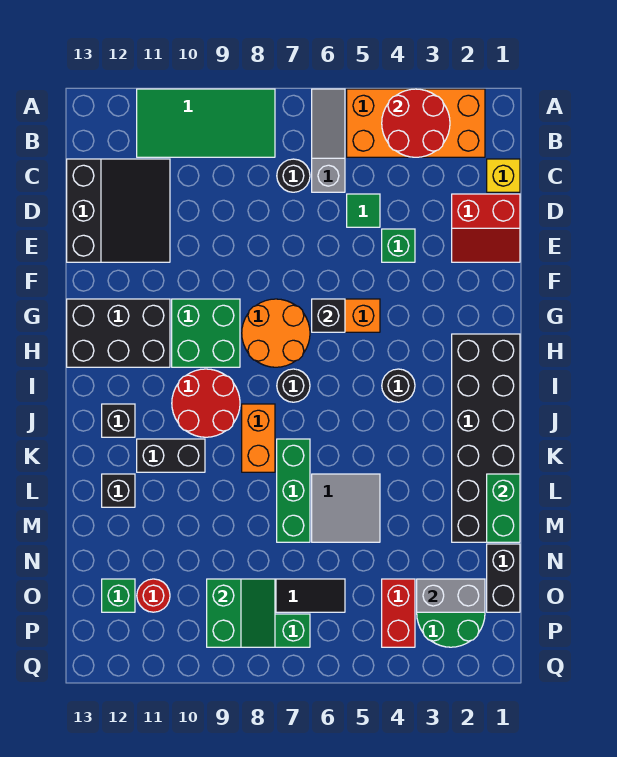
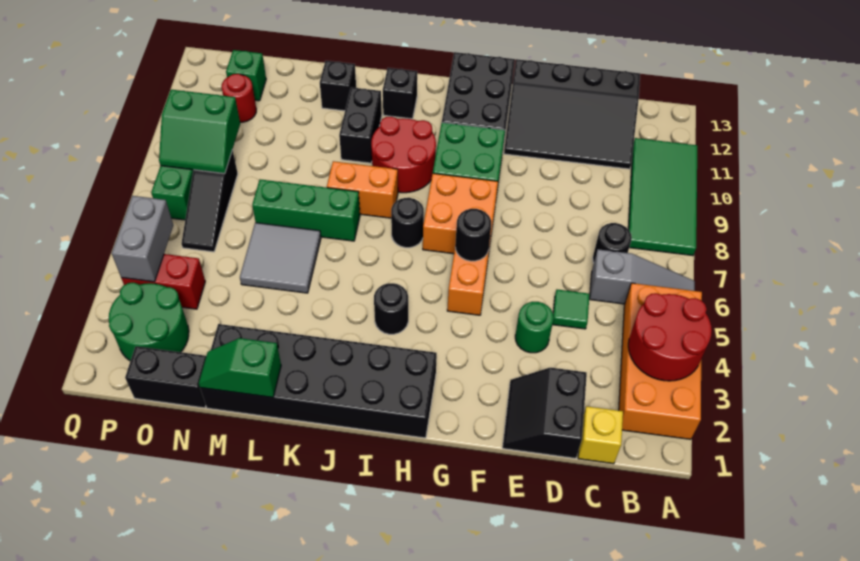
black 3x3 slope [67,159,170,262] -> black 3x4 slope [504,59,640,169]
red 2x2 slope [452,194,520,262] -> black 2x2 slope [503,368,587,458]
green 1x1 brick [382,229,415,262] -> green 1x1 round brick [515,302,554,353]
black 1x1 brick [312,299,345,332] -> black 1x1 round brick [455,209,491,261]
orange 2x2 round brick [242,299,310,367] -> orange 2x2 brick [423,173,498,254]
green 1x2 brick [487,474,520,542] -> green 1x2 slope [199,338,281,397]
grey 1x2 brick [417,579,485,612] -> grey 1x2 brick moved to [112,196,173,282]

